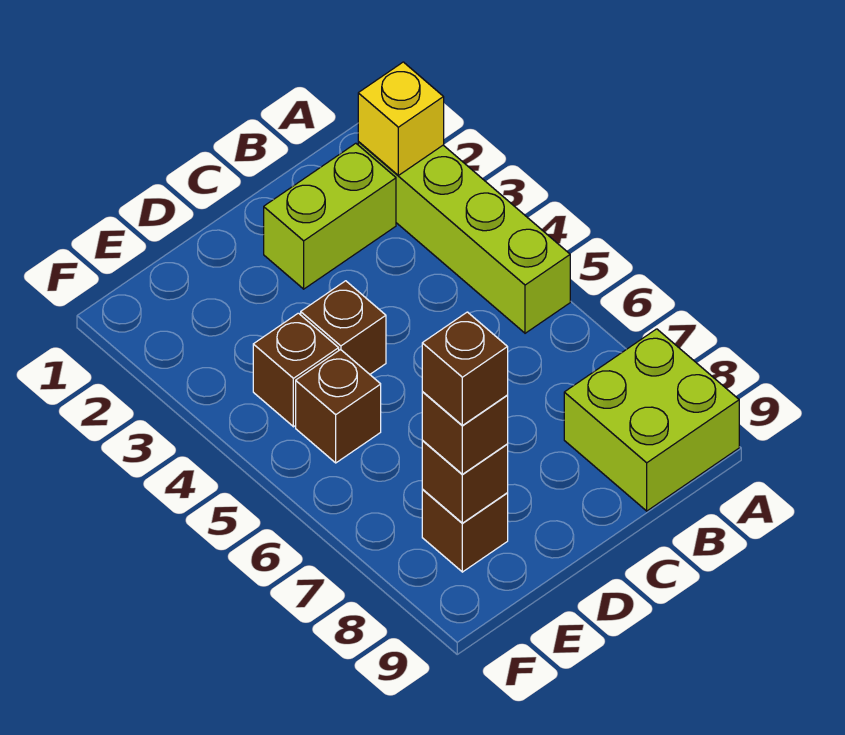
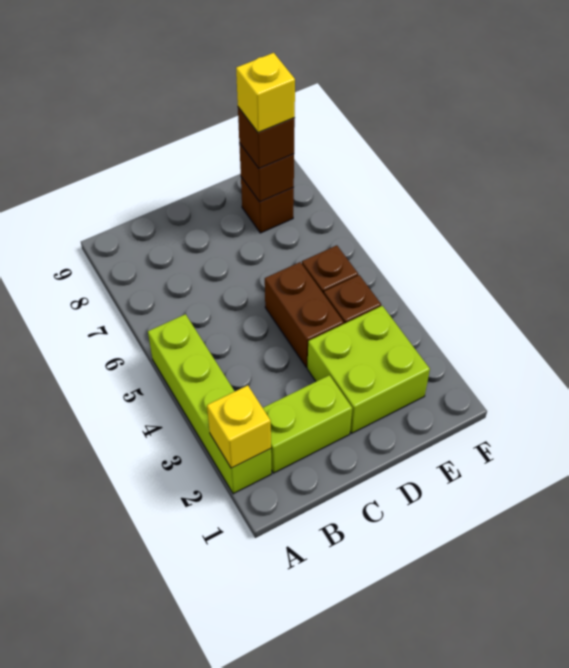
lime 2x2 brick [564,329,739,511] -> lime 2x2 brick moved to [307,306,430,433]
brown 1x1 brick [301,281,386,374] -> brown 1x2 brick [265,262,344,367]
brown 1x1 brick [422,312,508,425] -> yellow 1x1 brick [236,53,295,133]

